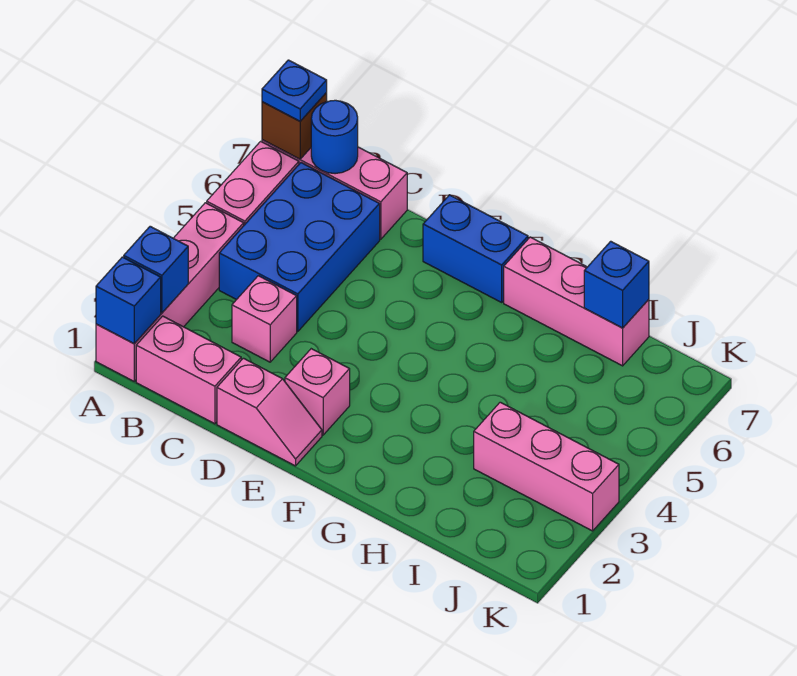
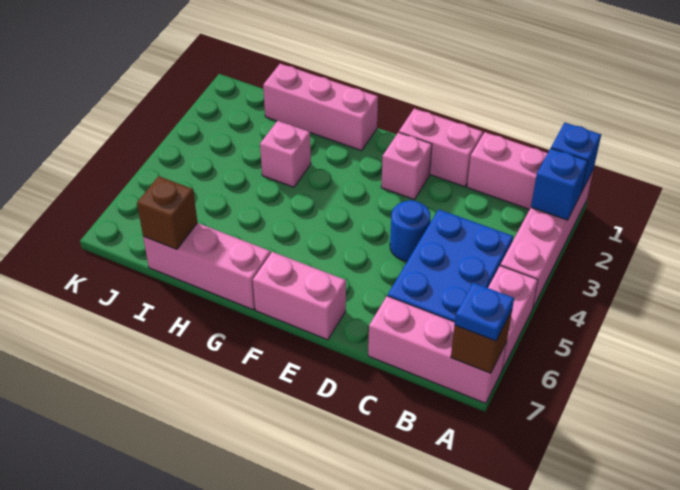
blue 1x1 round brick [311,100,358,174] -> blue 1x1 round brick moved to [390,200,430,261]
pink 1x1 brick [232,276,297,362] -> pink 1x1 brick moved to [260,121,311,187]
pink 1x2 slope [217,358,322,466] -> pink 1x2 brick [399,109,483,187]
blue 1x2 brick [423,195,528,302] -> pink 1x2 brick [253,252,346,340]
pink 1x3 brick [474,402,619,531] -> pink 1x3 brick moved to [263,64,378,151]
blue 1x1 brick [584,241,649,328] -> brown 1x1 brick [137,176,198,249]

